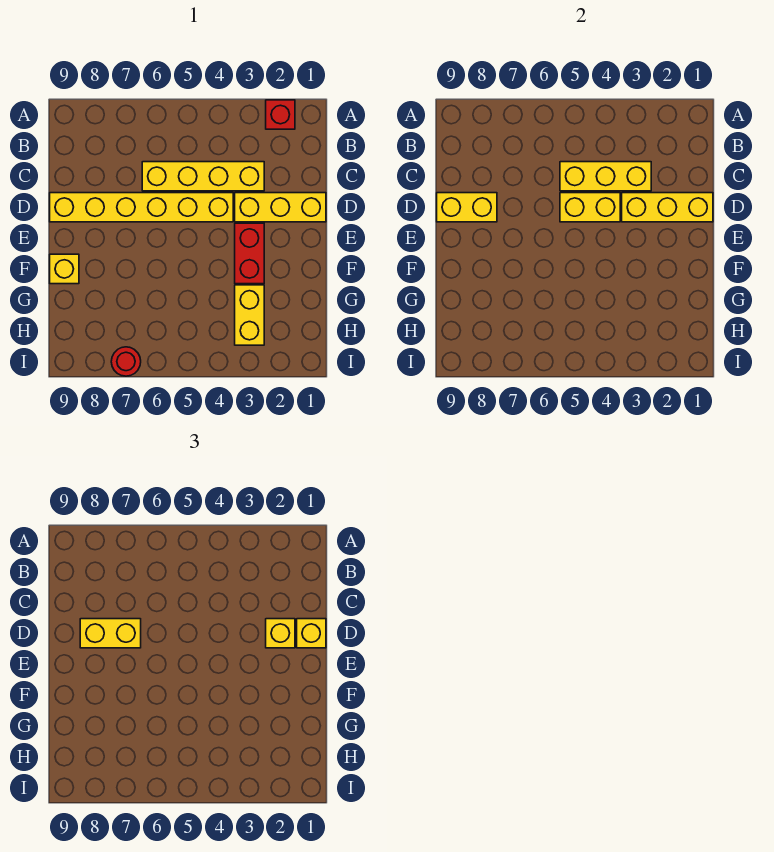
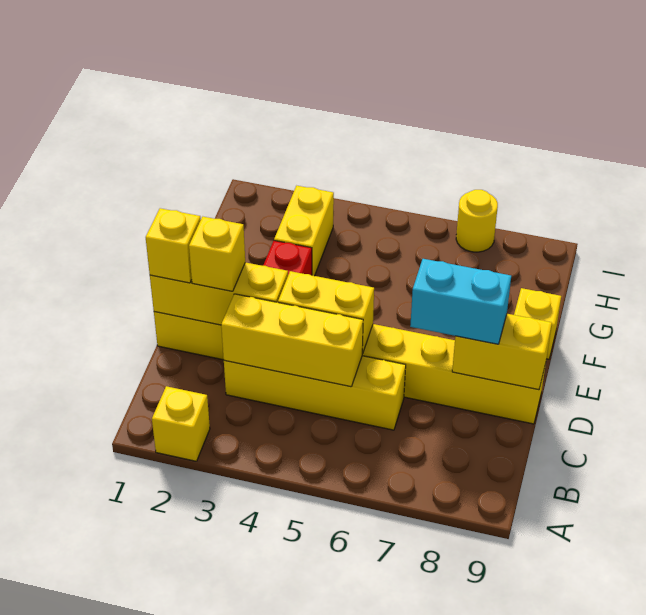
red 1x1 brick [266,100,295,129] -> yellow 1x1 brick [152,386,210,461]
yellow 1x2 brick [80,619,141,648] -> cyan 1x2 brick [410,259,511,344]
red 1x1 round brick [111,347,141,376] -> yellow 1x1 round brick [456,190,498,252]

